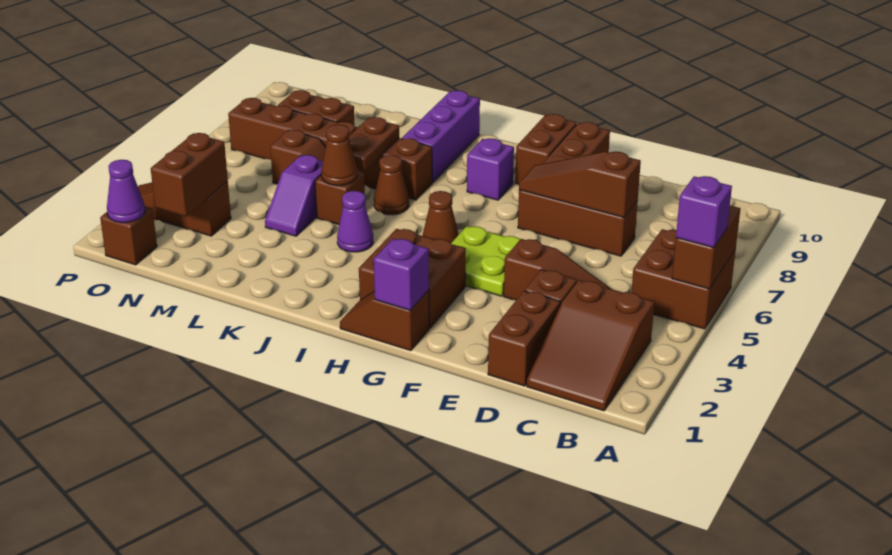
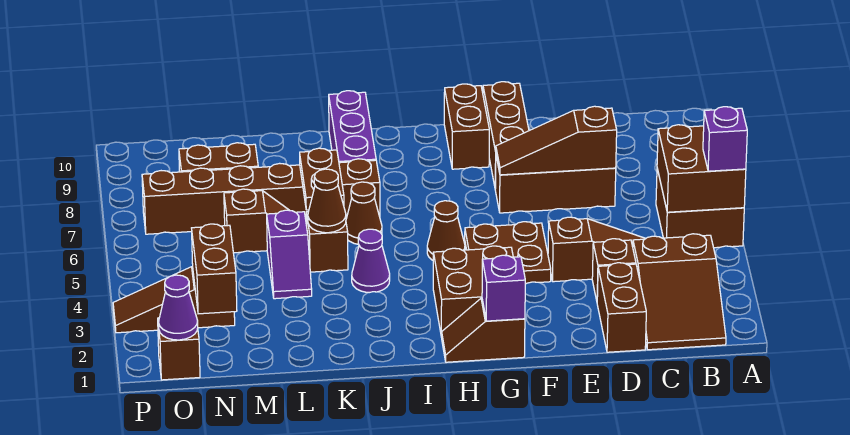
brown 1x2 brick [672,206,741,289] -> brown 2x2 brick [657,125,746,212]
lime 2x2 plate [451,226,520,296] -> brown 2x2 plate [465,222,551,283]
purple 1x1 brick [467,138,514,200] -> none

